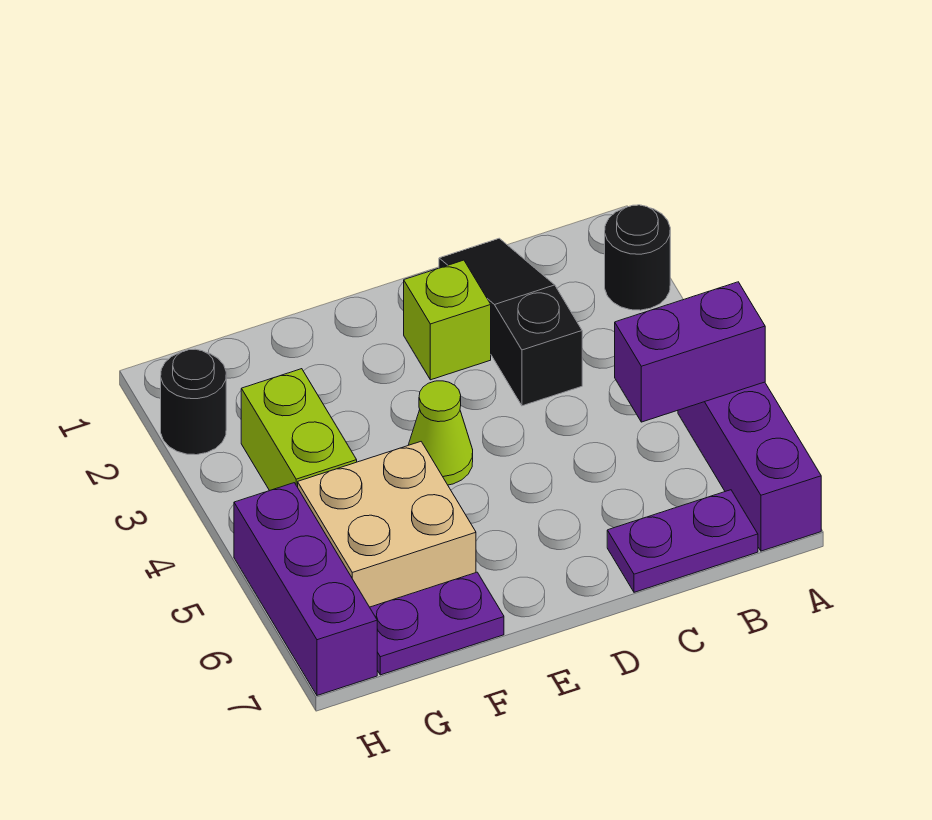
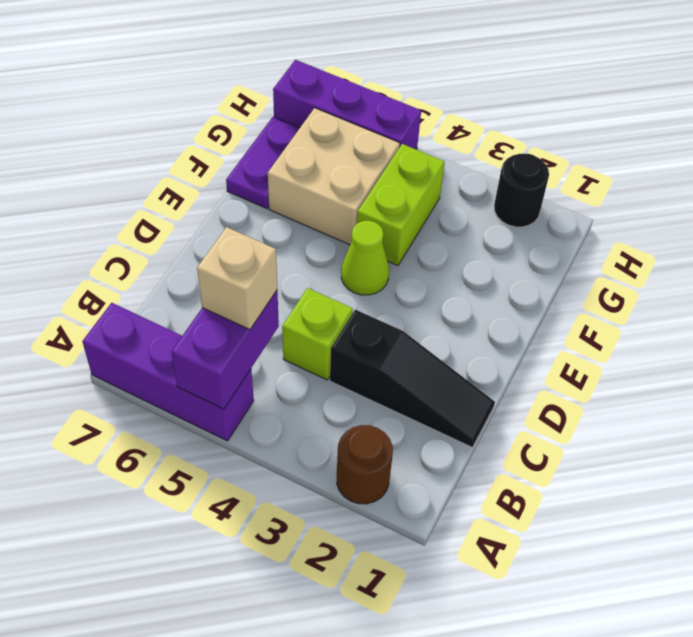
black 1x1 round brick [605,205,670,310] -> brown 1x1 round brick [337,425,393,504]
none -> tan 1x1 brick [197,227,277,330]
purple 1x2 plate [607,490,758,592] -> none
lime 1x1 brick [404,260,491,380] -> lime 1x1 brick moved to [282,288,353,380]
lime 1x2 brick [241,369,357,491] -> lime 1x2 brick turned to [357,144,445,266]

